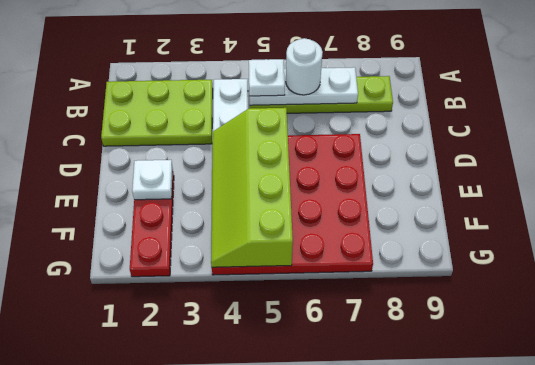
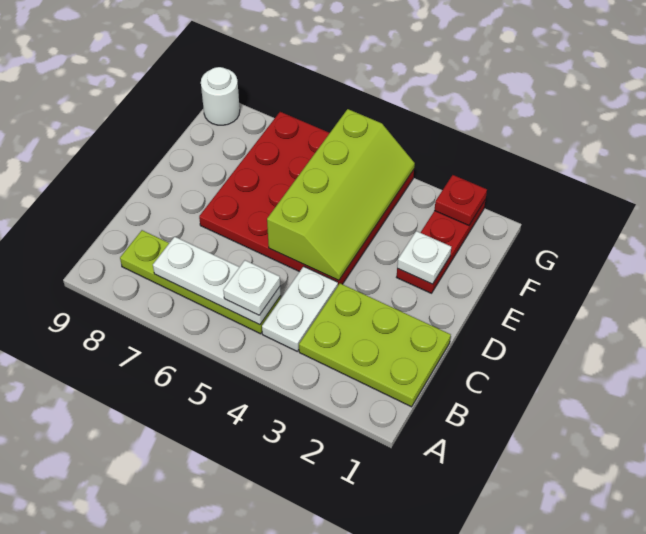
white 1x1 round brick [286,38,323,95] -> white 1x1 round brick moved to [201,67,240,125]
none -> red 1x1 plate [434,175,487,225]

